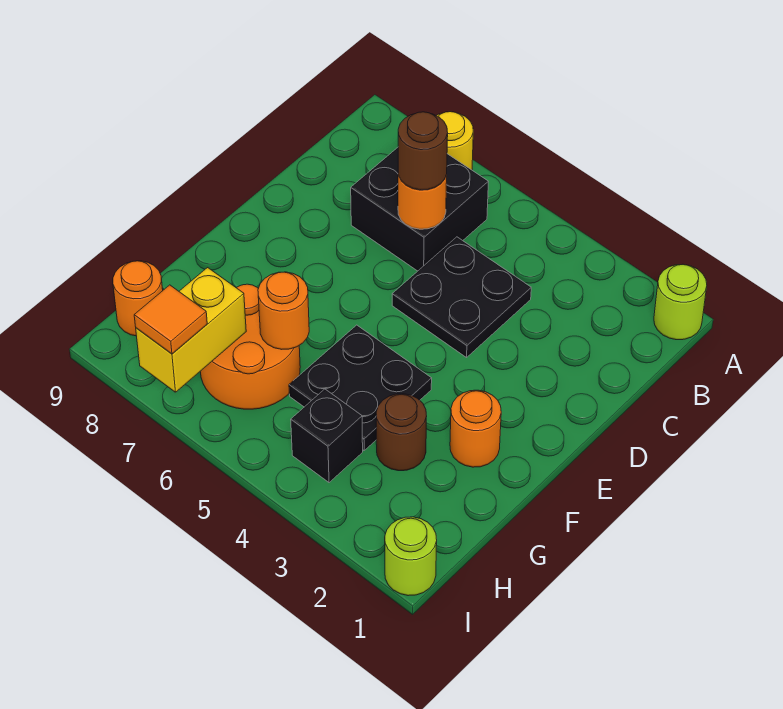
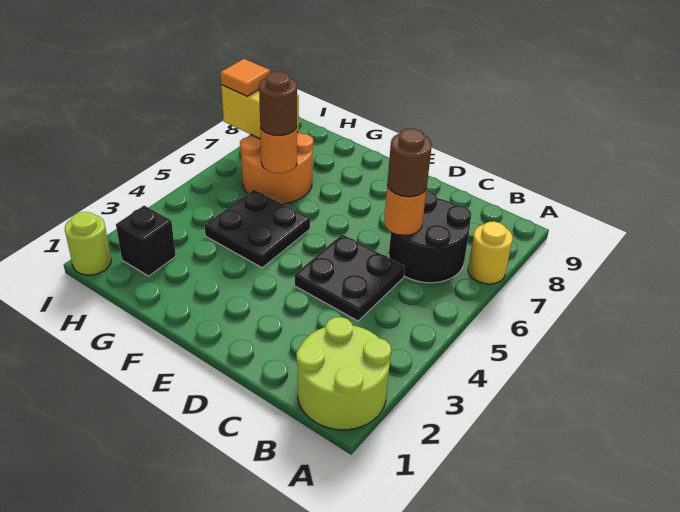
lime 1x1 round brick [654,264,707,340] -> lime 2x2 round brick [296,317,391,430]
black 2x2 brick [351,148,488,271] -> black 2x2 round brick [389,190,471,283]
orange 1x1 round brick [450,390,501,467] -> none
brown 1x1 round brick [376,394,427,471] -> brown 1x1 round brick moved to [259,72,297,135]
black 1x1 brick [291,389,363,483] -> black 1x1 brick moved to [116,206,176,276]
orange 1x1 round brick [113,261,163,336] -> none

